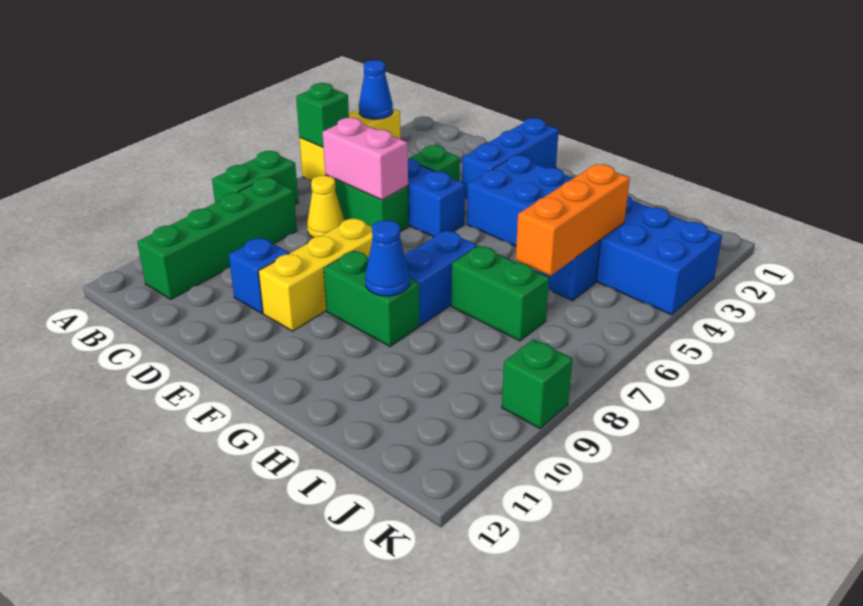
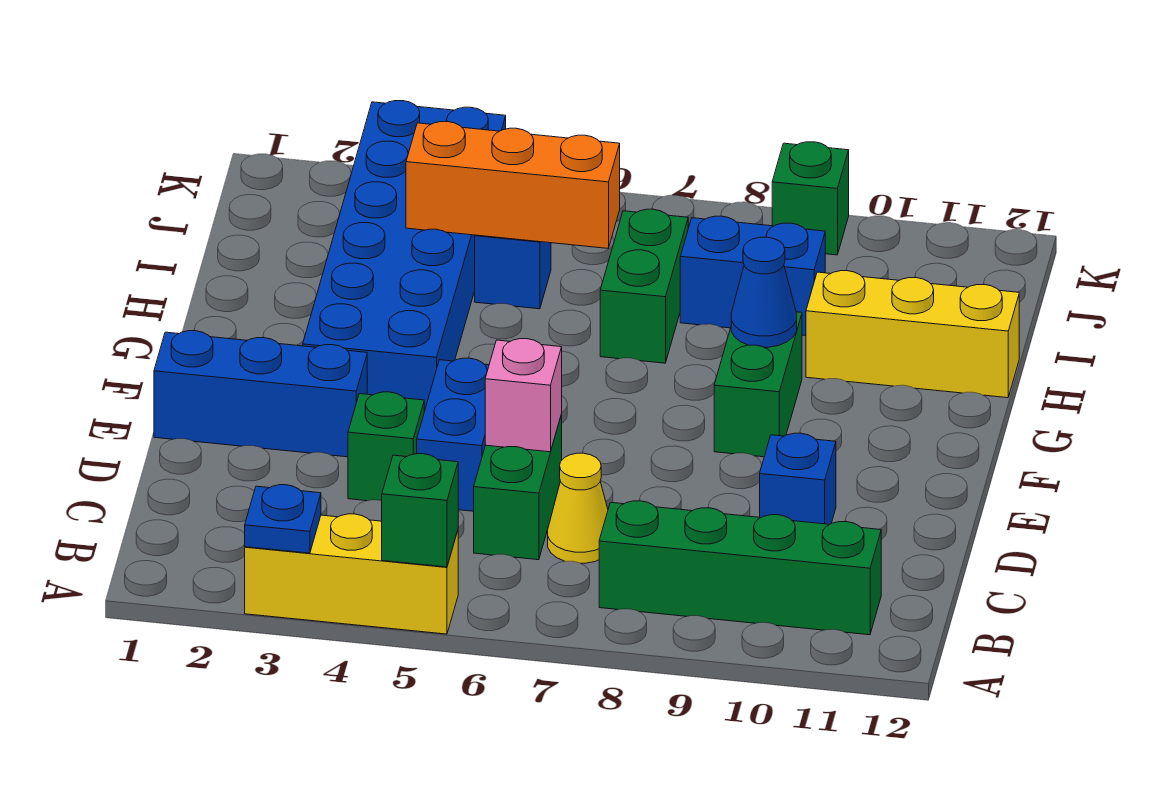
blue 1x1 cone [359,60,393,119] -> blue 1x1 plate [245,485,321,553]
green 1x2 brick [212,151,299,204] -> none
pink 1x2 brick [322,118,408,200] -> pink 1x1 brick [485,339,562,452]
yellow 1x3 brick [259,218,373,331] -> yellow 1x3 brick moved to [806,271,1019,398]
blue 1x2 brick [405,230,477,326] -> blue 1x2 brick moved to [680,216,825,336]

